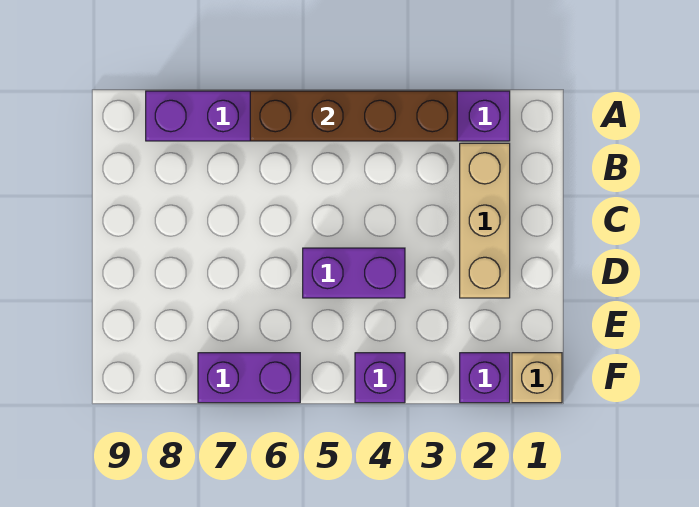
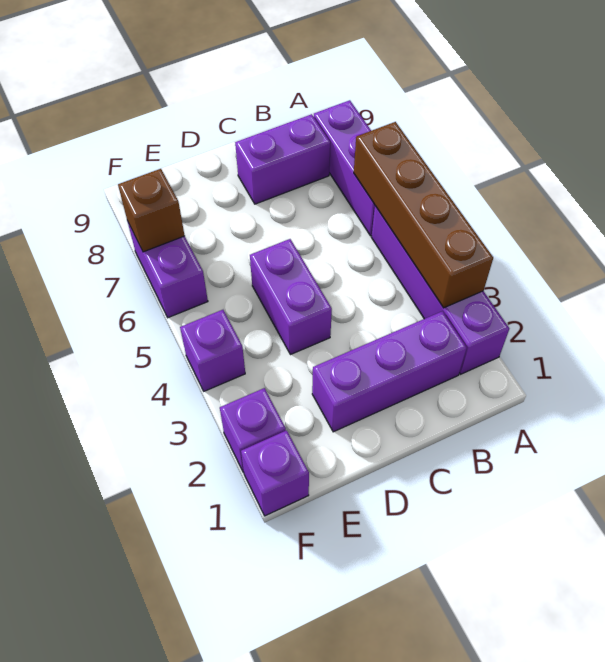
tan 1x3 brick [460,143,510,298] -> purple 1x3 brick [312,311,467,432]
none -> purple 1x2 brick [235,114,330,204]
tan 1x1 brick [512,353,562,403] -> purple 1x1 brick [241,430,309,516]
none -> brown 1x1 brick [118,169,185,252]

